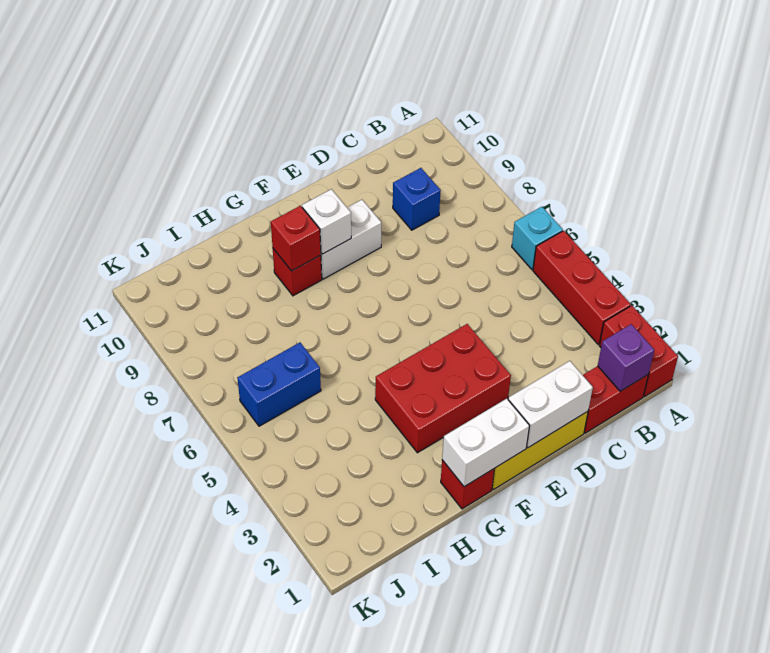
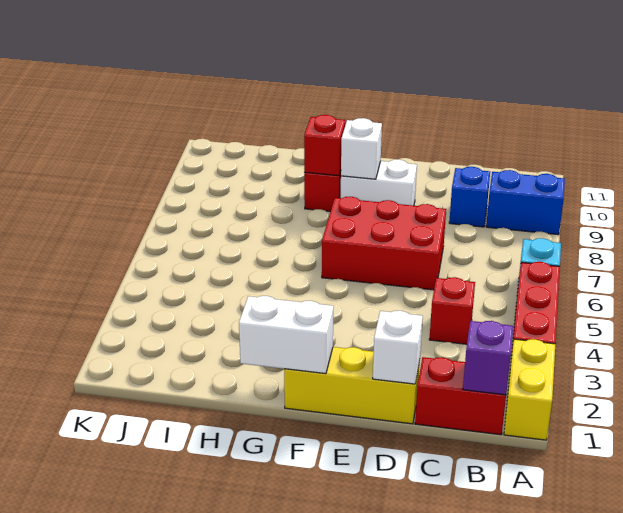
red 1x2 brick [599,306,678,397] -> yellow 1x2 brick [504,339,555,440]
white 1x2 brick [508,361,593,448] -> white 1x1 brick [373,311,423,384]
red 2x3 brick [375,324,511,453] -> red 2x3 brick moved to [322,197,446,290]
red 1x1 brick [441,460,494,509] -> red 1x1 brick moved to [429,277,475,344]
blue 1x2 brick [237,343,321,426] -> blue 1x2 brick moved to [486,170,565,235]

